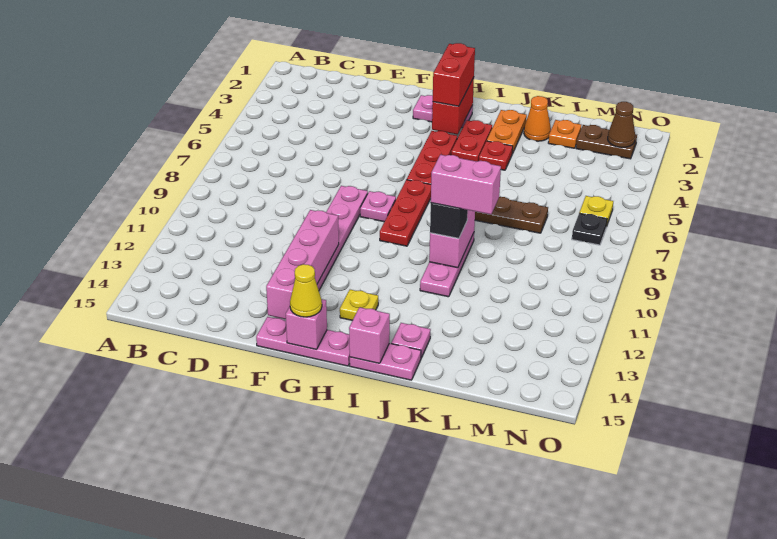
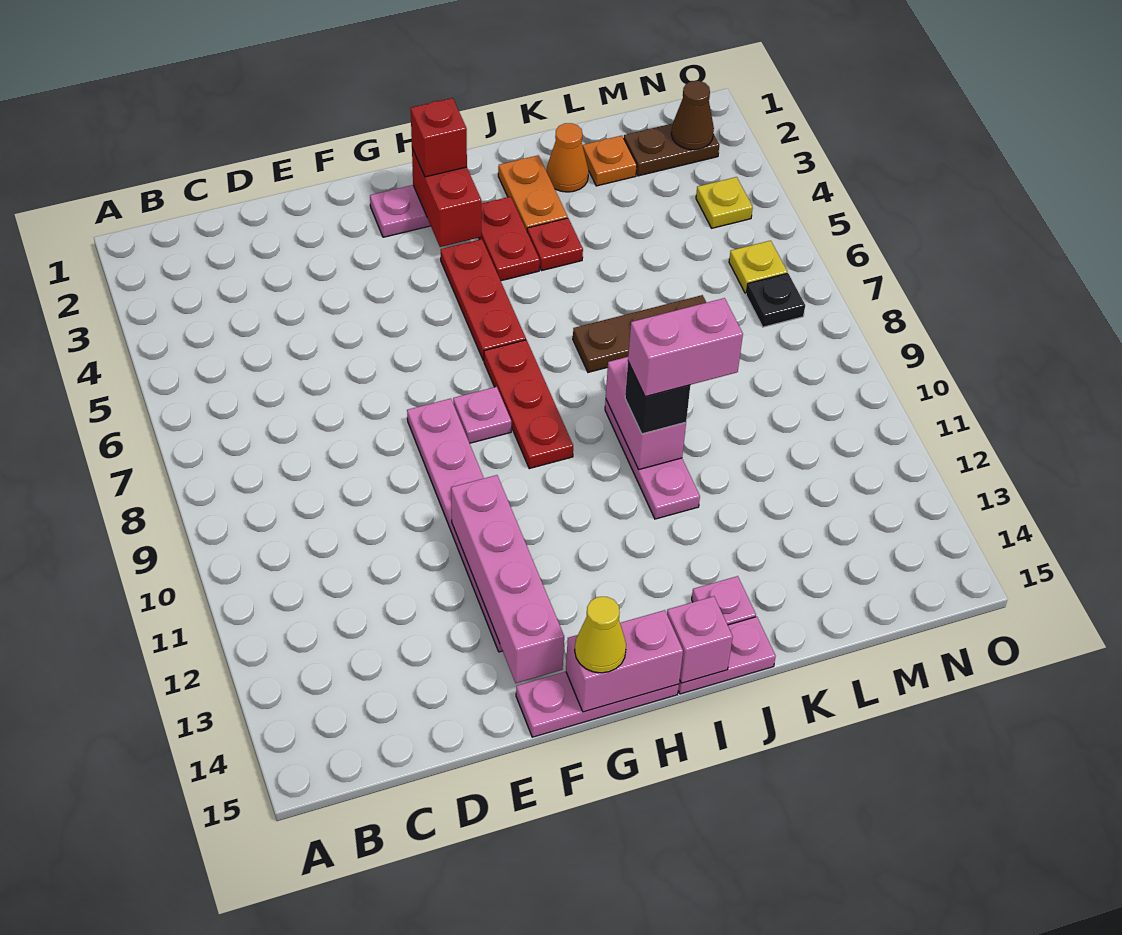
pink 1x1 brick [286,299,327,350] -> pink 1x2 brick [566,610,683,712]
red 1x2 brick [433,43,475,106] -> red 1x1 brick [411,98,467,177]
yellow 1x1 plate [340,290,378,320] -> yellow 1x1 plate moved to [696,177,753,228]

